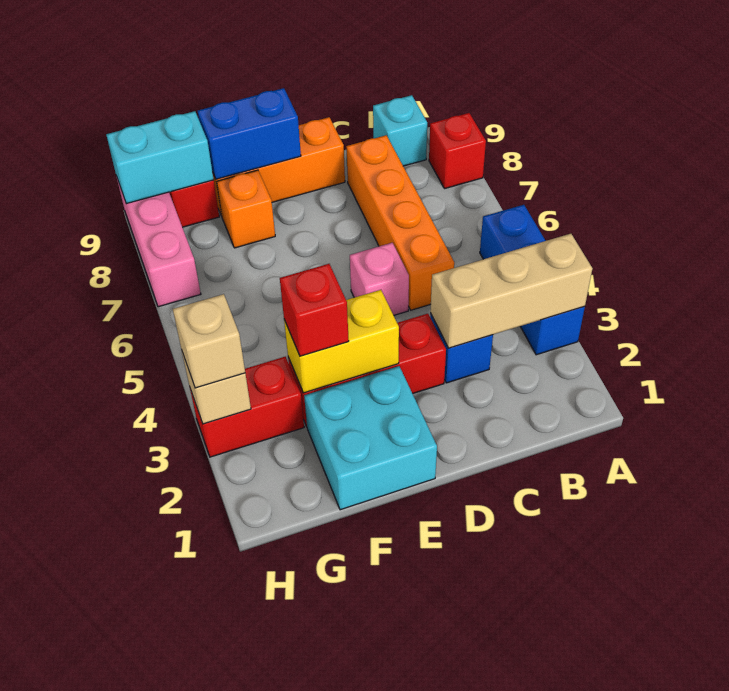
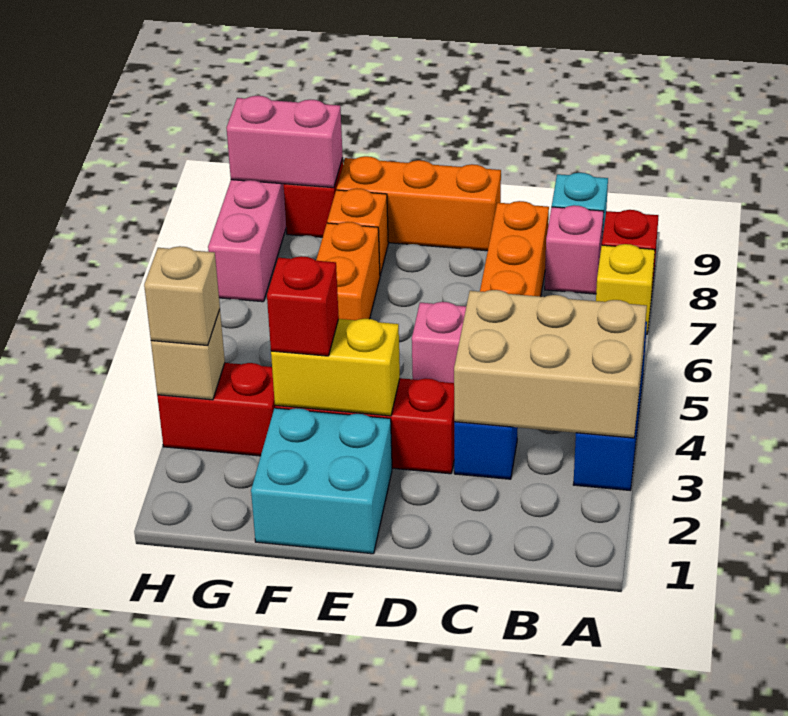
tan 1x3 brick [430,234,592,348] -> tan 2x3 brick [454,290,647,438]
none -> yellow 1x1 brick [596,244,655,334]
none -> pink 1x1 brick [545,205,604,294]
blue 1x2 brick [198,88,301,179] -> none
none -> orange 1x2 brick [316,222,380,320]
cyan 1x2 brick [106,111,214,204] -> pink 1x2 brick [227,96,343,188]

